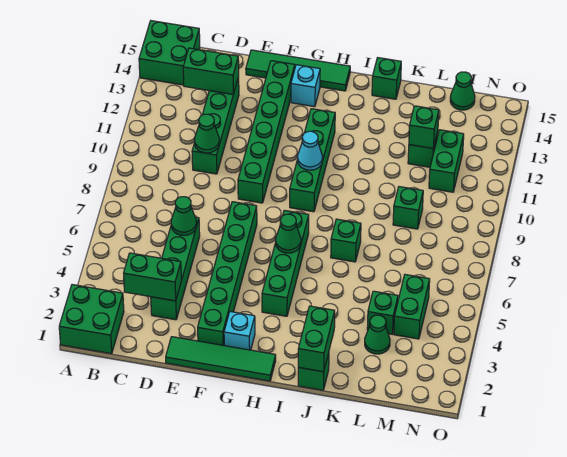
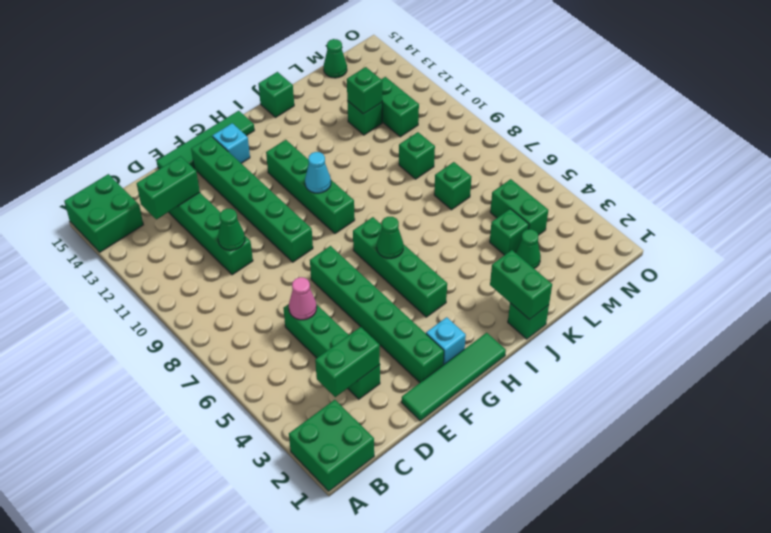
green 1x1 cone [171,197,197,235] -> pink 1x1 cone [289,277,317,320]
green 1x1 brick [331,219,361,262] -> green 1x1 brick moved to [434,162,471,210]

